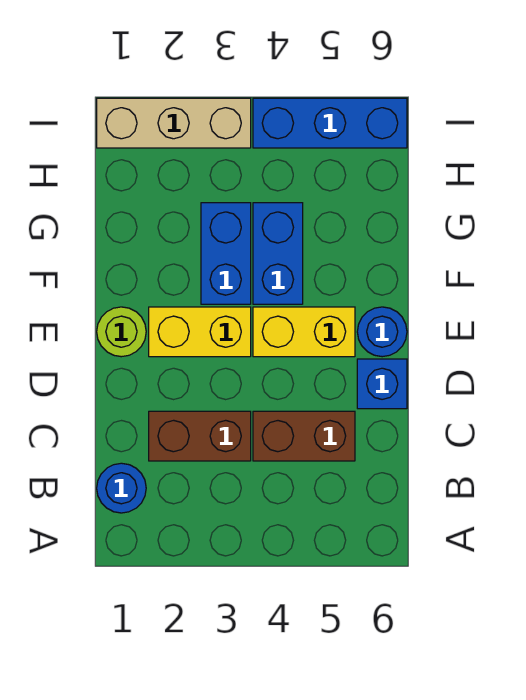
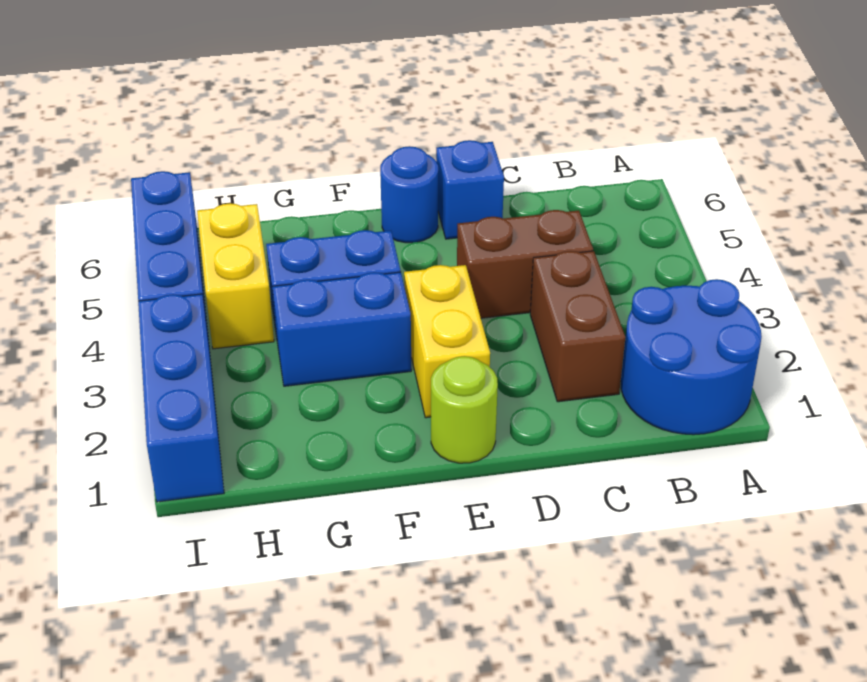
blue 1x1 round brick [97,463,146,513] -> blue 2x2 round brick [621,279,762,435]
brown 1x2 brick [253,411,355,461] -> brown 1x2 brick turned to [457,210,593,318]
yellow 1x2 brick [253,307,355,357] -> yellow 1x2 brick moved to [197,203,274,349]
tan 1x3 brick [97,98,251,148] -> blue 1x3 brick [138,294,224,502]

